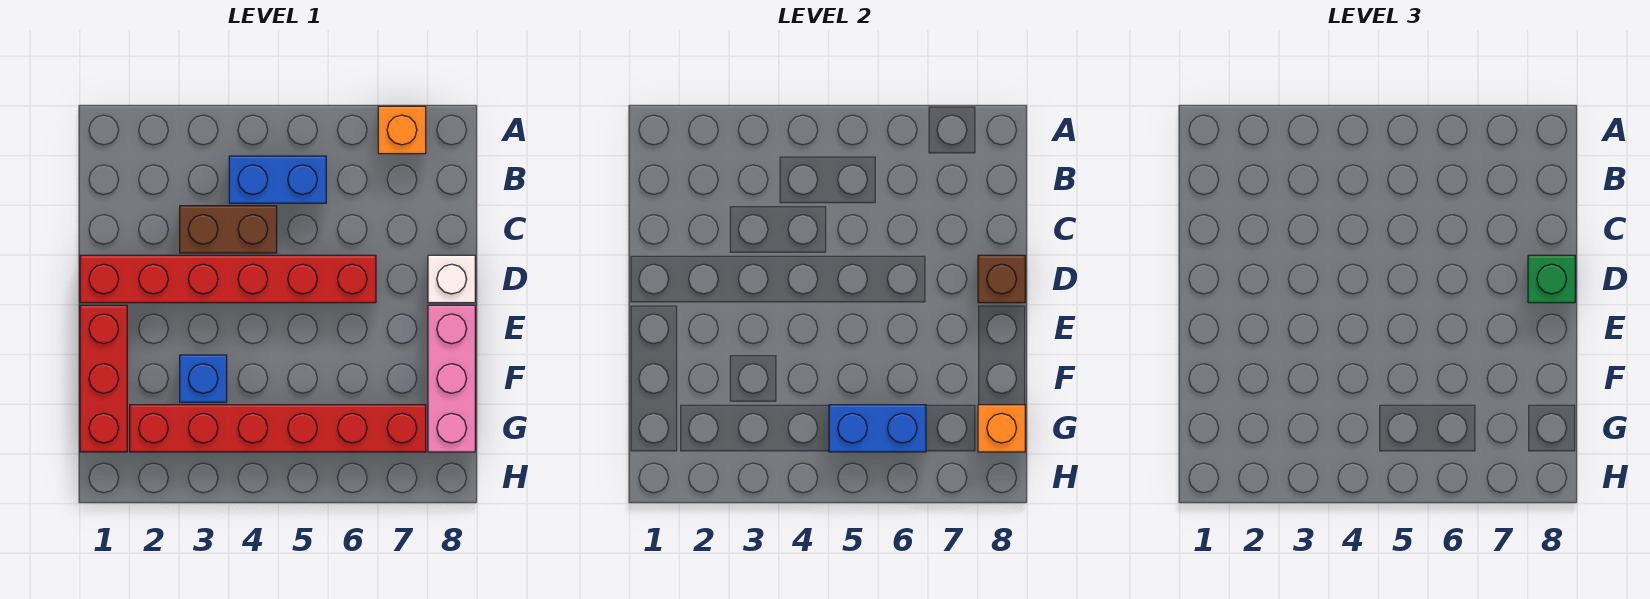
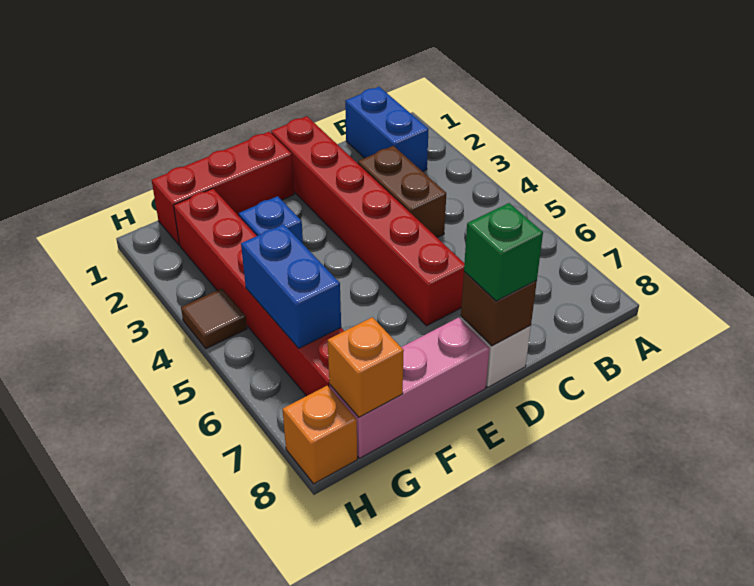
orange 1x1 brick [378,106,426,154] -> orange 1x1 brick moved to [283,386,357,484]
blue 1x2 brick [229,156,326,203] -> blue 1x2 brick moved to [345,87,428,172]
none -> brown 1x1 tile [181,289,247,349]

